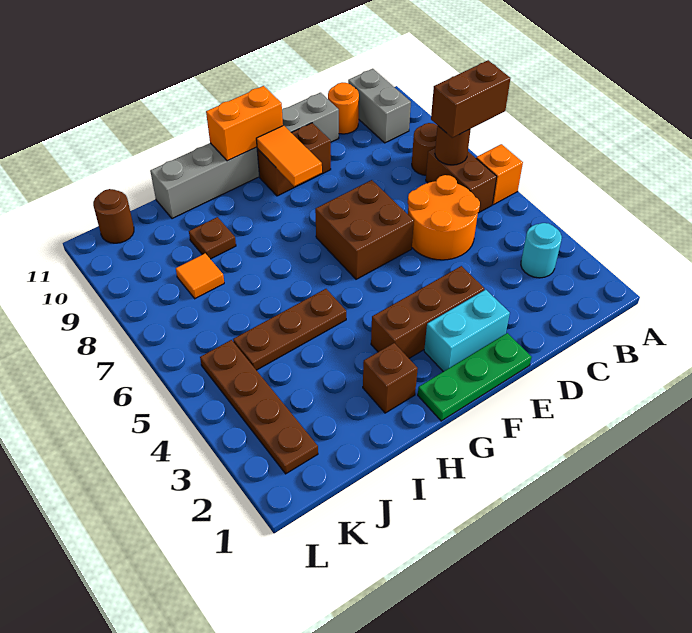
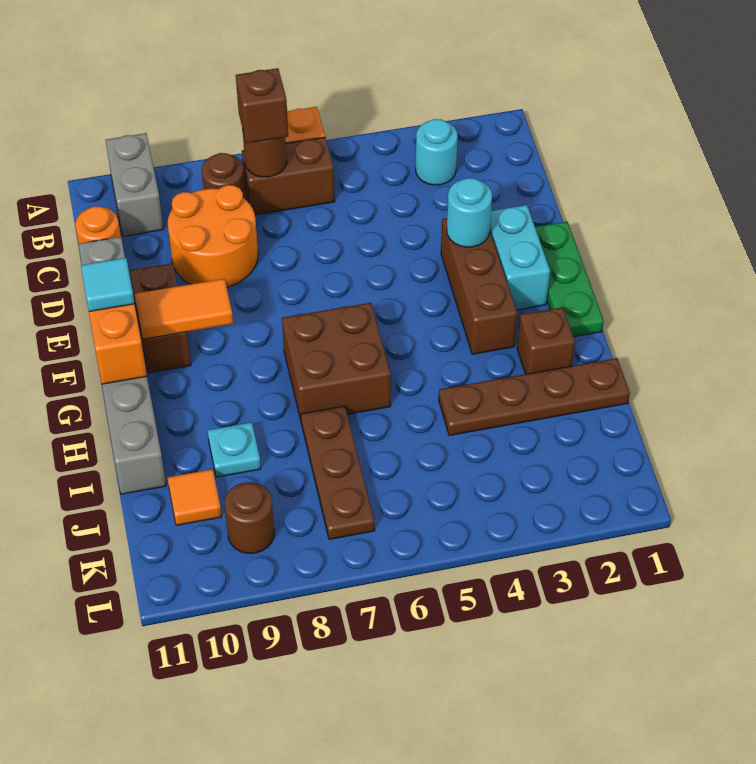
brown 1x2 brick [431,60,510,138] -> brown 1x1 brick [236,68,288,143]
grey 1x2 brick [348,69,411,143] -> grey 1x2 brick turned to [106,133,164,236]
orange 2x2 round brick [408,175,480,260] -> orange 2x2 round brick moved to [168,185,258,287]
none -> cyan 1x1 round brick [447,178,492,247]
brown 2x2 brick [315,180,414,279] -> brown 2x2 brick moved to [282,303,391,420]
none -> cyan 1x1 tile [81,258,135,312]
brown 1x3 plate [233,289,346,370] -> brown 1x3 plate moved to [301,406,375,539]
brown 1x1 plate [189,217,236,259] -> cyan 1x1 plate [207,422,261,477]
orange 1x1 tile [176,253,224,299] -> orange 1x1 tile moved to [168,469,222,525]
brown 1x4 plate [200,340,318,474] -> brown 1x4 plate moved to [439,358,630,435]
brown 1x1 round brick [93,189,134,243] -> brown 1x1 round brick moved to [225,482,274,553]

